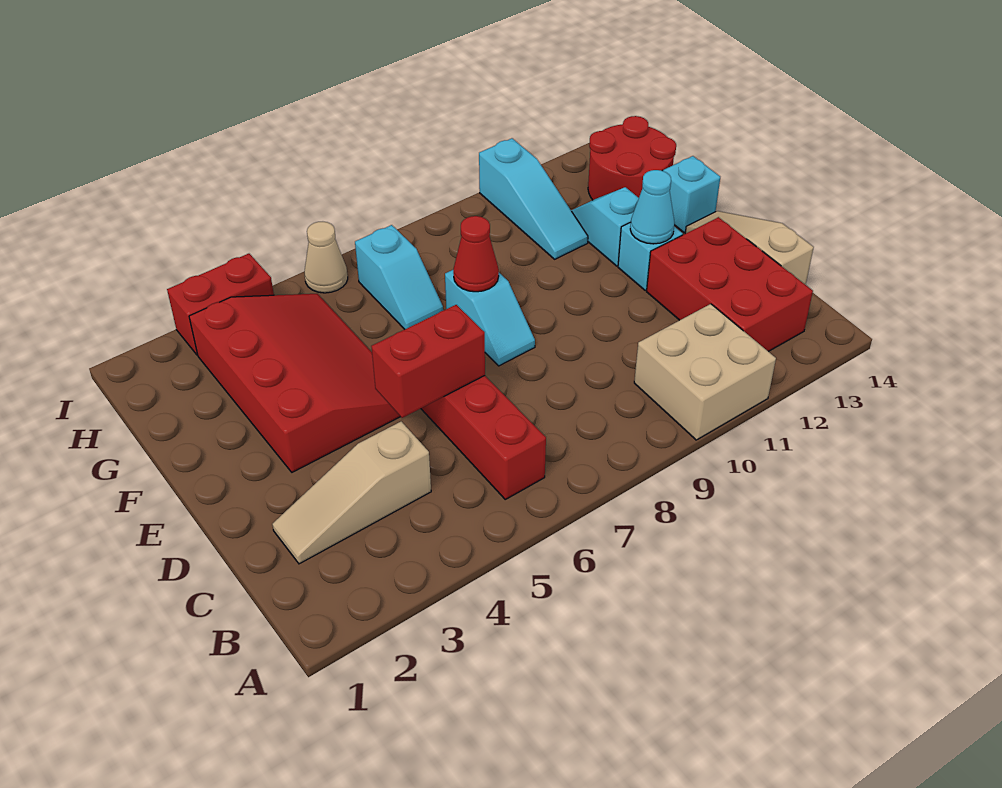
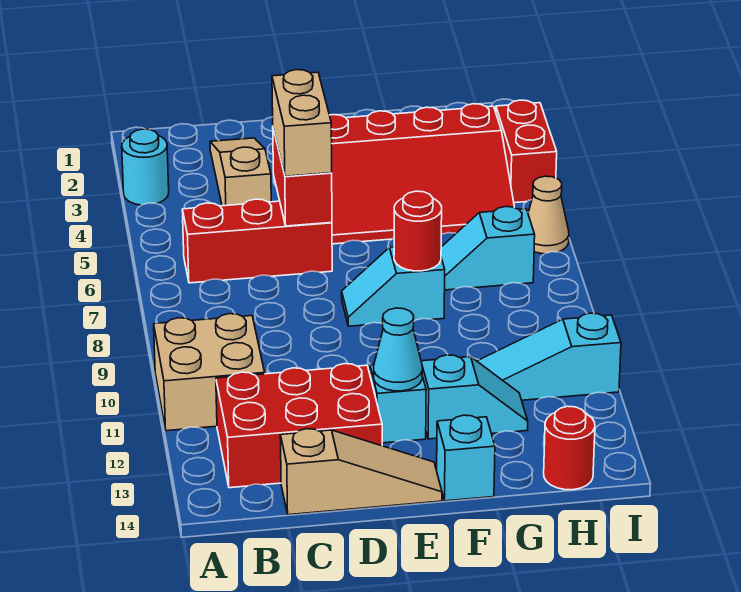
none -> cyan 1x1 round brick [122,129,169,205]
none -> tan 1x2 brick [272,70,332,176]
red 1x1 cone [453,216,499,292] -> red 1x1 round brick [394,191,442,271]
red 2x2 round brick [588,116,676,200] -> red 1x1 round brick [544,406,595,490]

